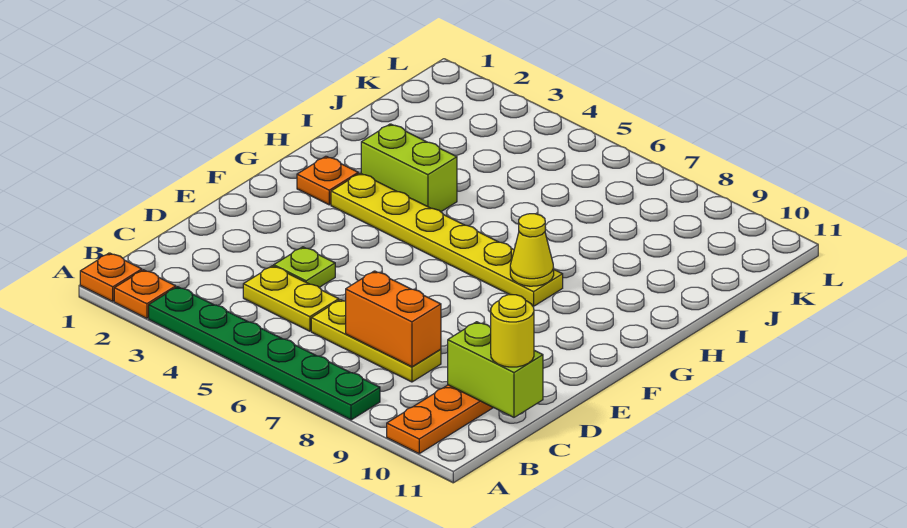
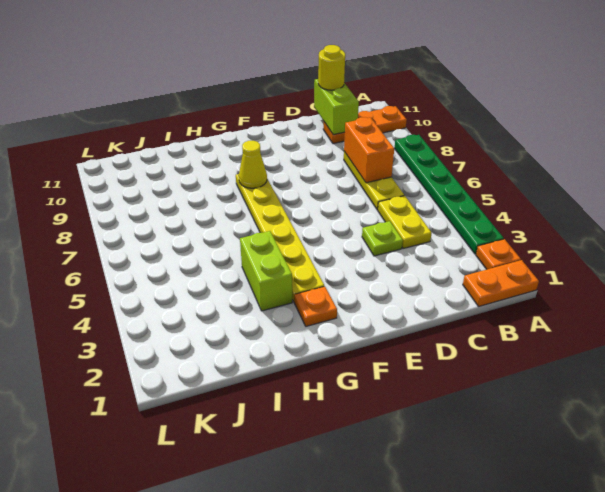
orange 1x1 plate [80,253,142,301] -> orange 1x2 plate [463,260,539,306]

